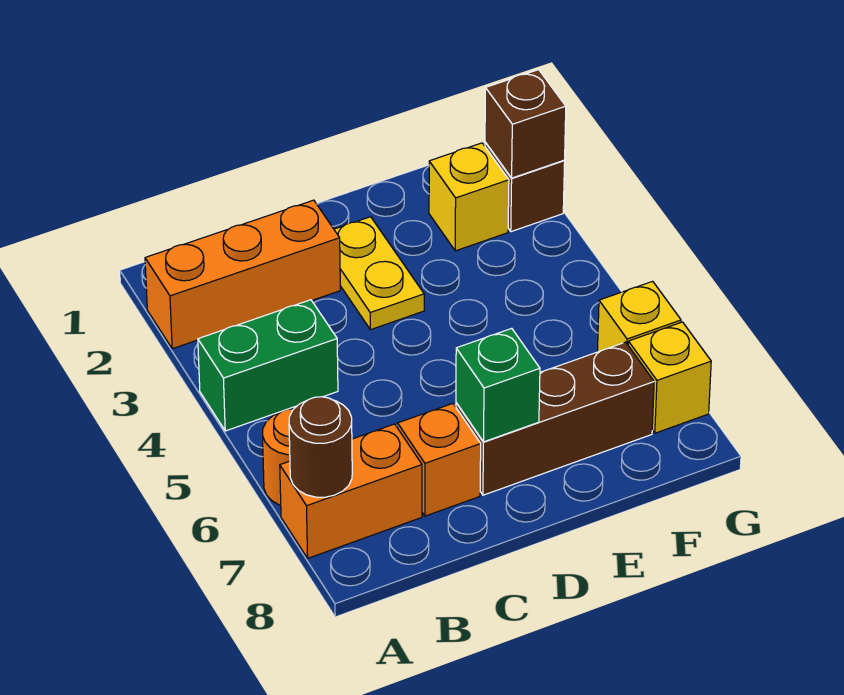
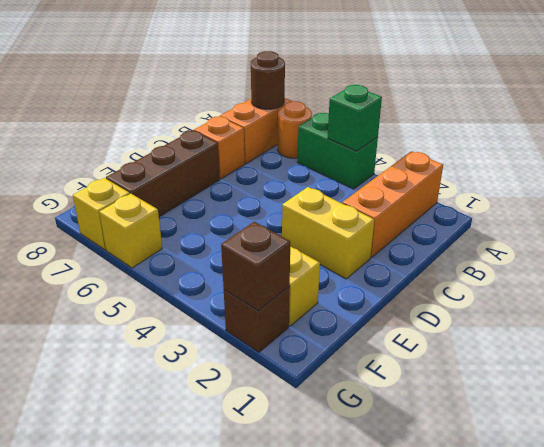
green 1x2 brick [198,300,338,431] -> green 1x2 brick turned to [297,113,378,189]
yellow 1x2 plate [334,217,424,330] -> yellow 1x2 brick [282,187,374,279]
green 1x1 brick [456,328,540,442] -> green 1x1 brick moved to [328,85,382,151]

